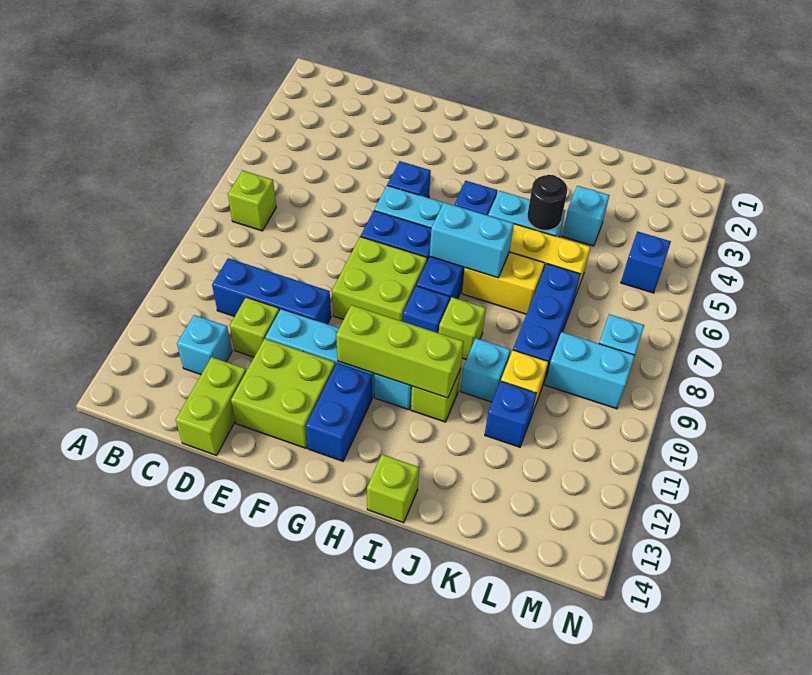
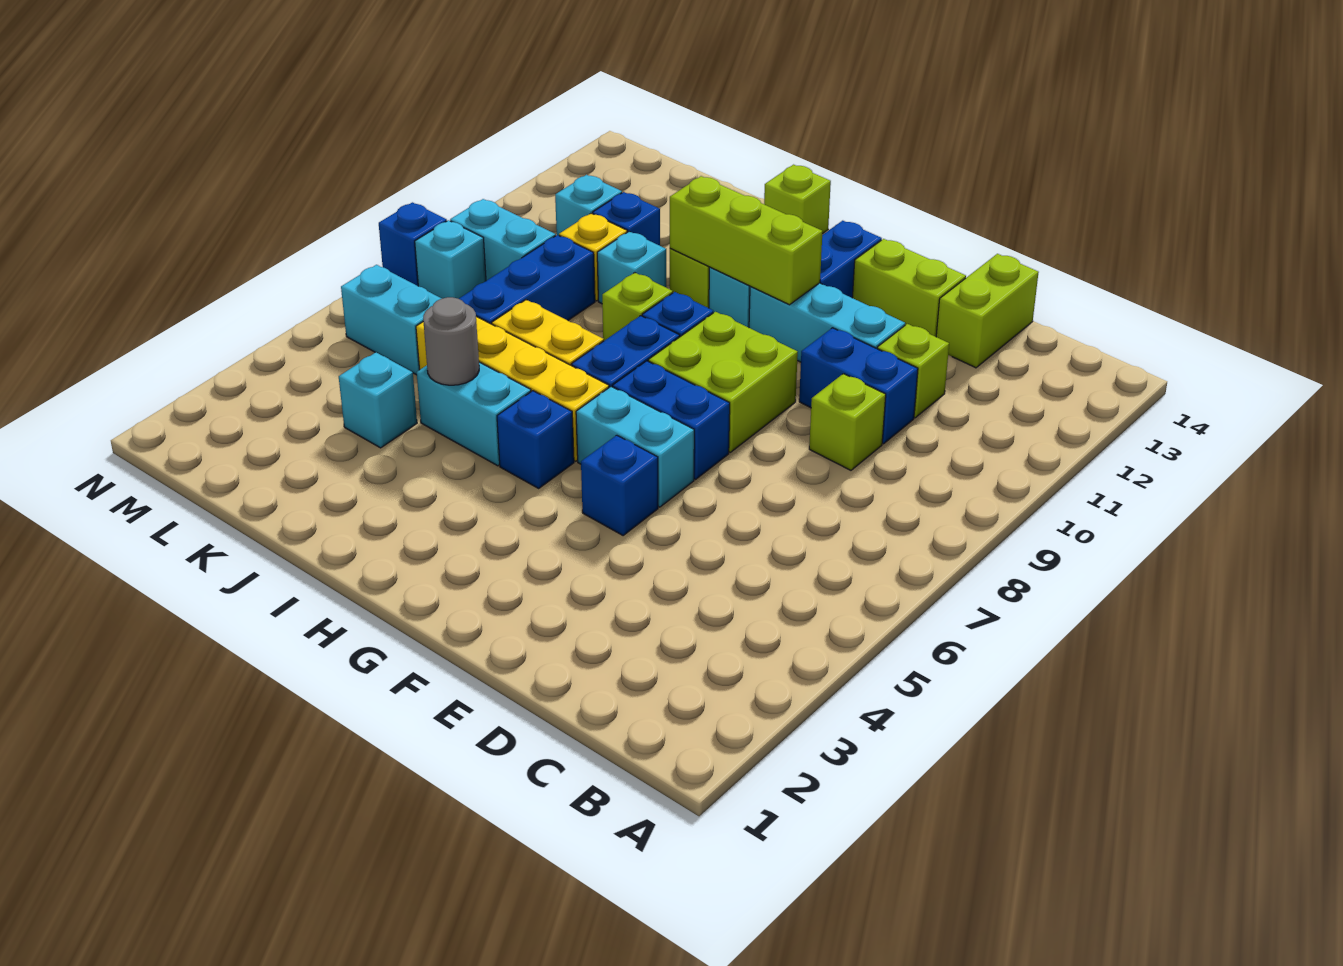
lime 1x1 brick [228,171,276,231] -> lime 1x1 brick moved to [809,374,886,470]
blue 1x3 brick [212,258,331,324] -> blue 1x2 brick [799,328,918,444]
cyan 1x1 brick [177,315,232,374] -> cyan 1x1 brick moved to [555,175,622,235]
lime 2x2 brick [231,339,335,448] -> lime 1x2 brick [852,239,966,337]
cyan 1x2 brick [430,203,514,278] -> cyan 1x2 brick moved to [341,265,442,375]
black 1x1 round brick [527,175,568,230] -> grey 1x1 round brick [423,297,479,385]
blue 1x1 brick [621,231,671,293] -> blue 1x1 brick moved to [379,202,447,286]

